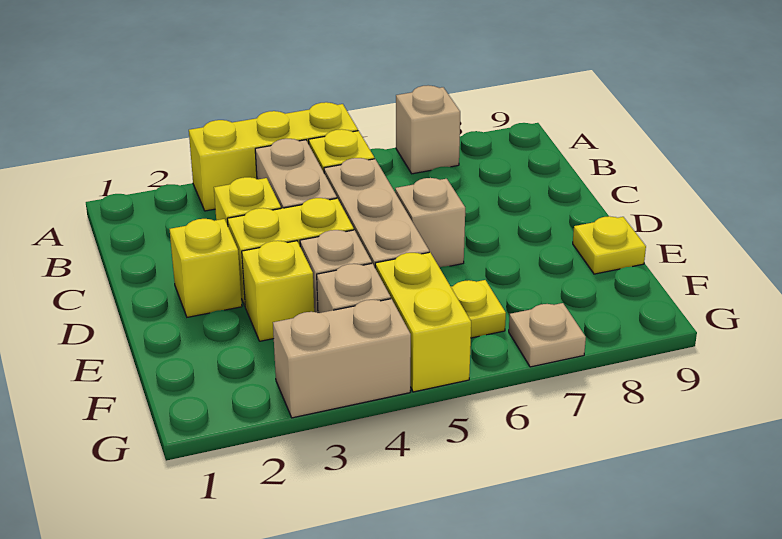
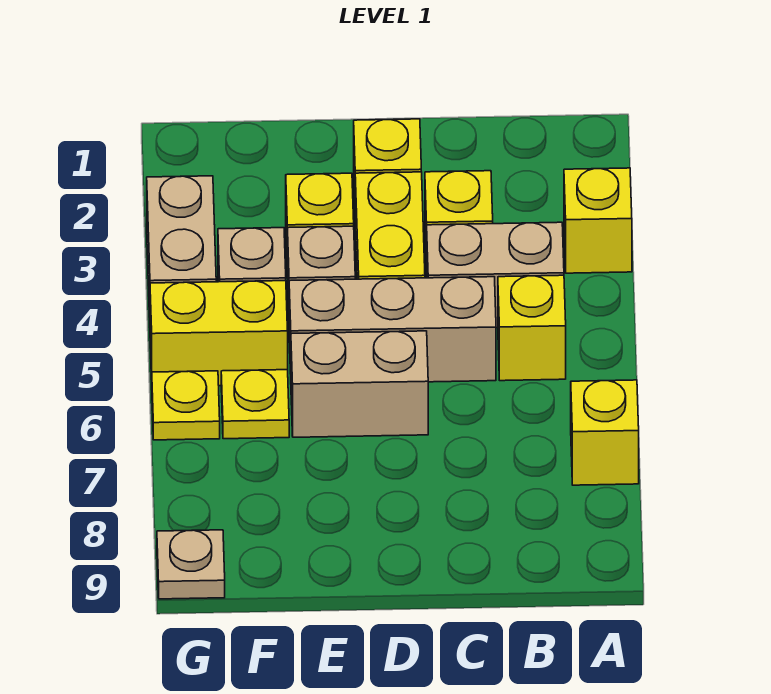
yellow 1x3 brick [189,102,358,211] -> yellow 1x1 brick [564,168,632,273]
tan 1x1 brick [396,85,460,174] -> yellow 1x1 brick [571,380,639,485]
tan 1x1 brick [395,178,465,268] -> tan 1x2 brick [291,331,428,437]
yellow 1x1 plate [573,216,646,274] -> yellow 1x1 plate moved to [152,371,220,440]
tan 1x1 plate [509,303,586,367] -> tan 1x1 plate moved to [157,530,225,599]

